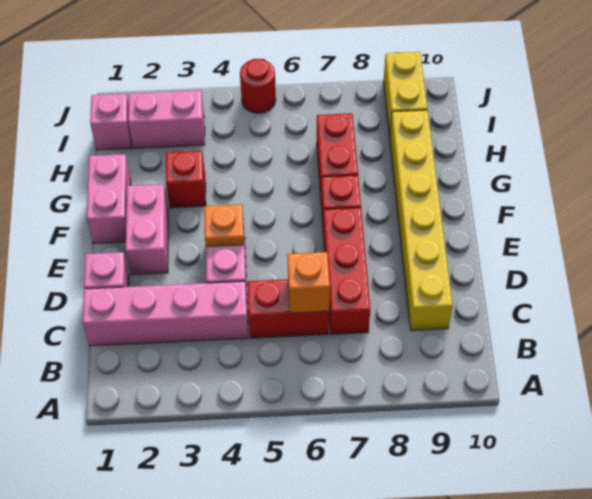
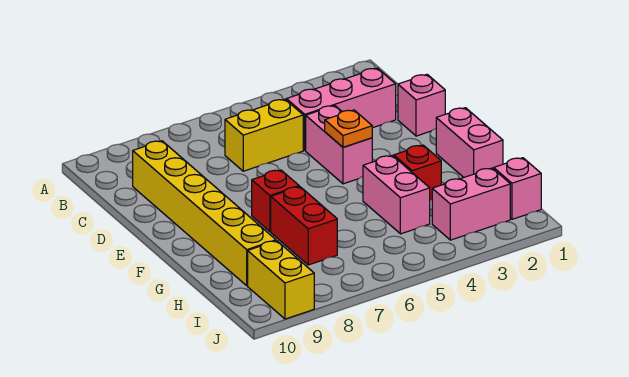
pink 1x4 brick [83,281,248,346] -> pink 1x3 brick [286,68,396,150]
red 1x2 brick [247,279,329,338] -> yellow 1x2 brick [225,99,303,171]
orange 1x1 brick [287,252,330,313] -> none
red 1x3 brick [323,208,370,334] -> none
pink 1x2 brick [126,184,168,275] -> pink 1x2 brick moved to [363,155,430,234]
red 1x1 round brick [240,59,276,113] -> none

